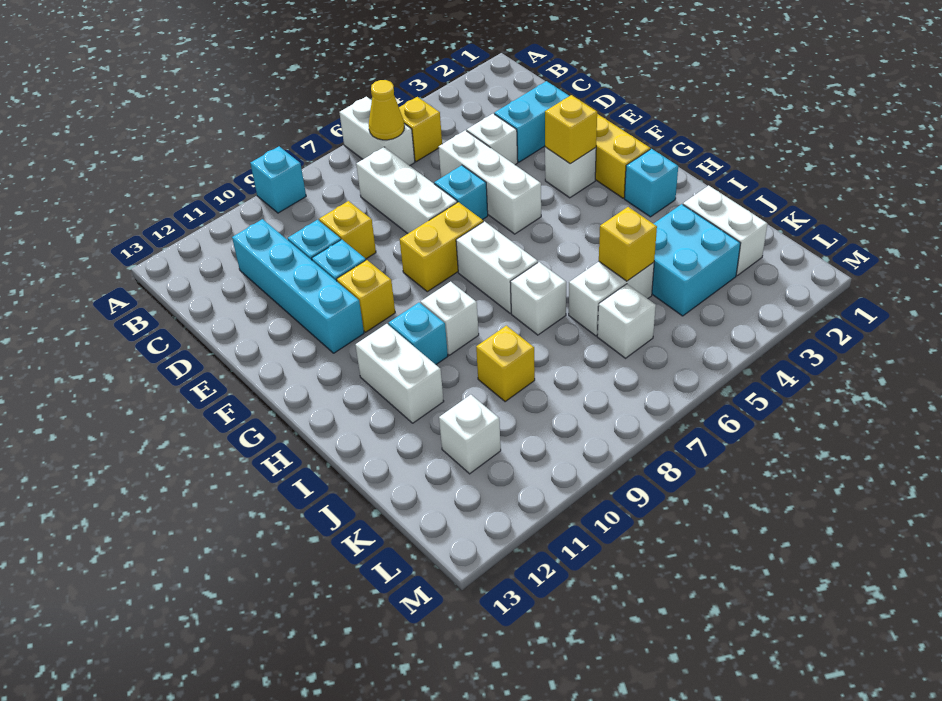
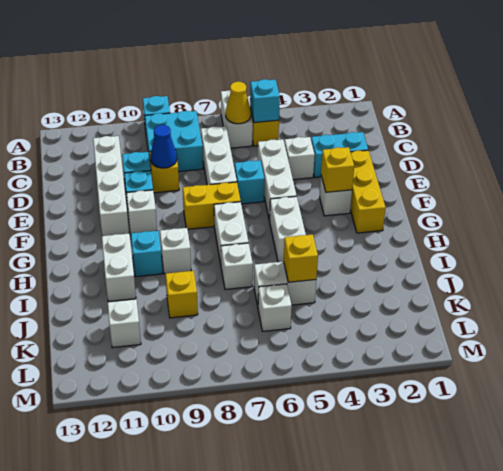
cyan 1x4 brick [232,219,364,353] -> white 1x4 brick [93,136,129,236]
none -> blue 1x1 cone [150,125,177,168]
yellow 1x1 brick [337,260,395,332] -> white 1x1 brick [126,190,157,235]
cyan 1x1 brick [624,149,678,217] -> cyan 1x1 brick moved to [250,79,280,123]
white 1x2 brick [683,185,767,275] -> white 1x2 brick moved to [270,196,306,262]
cyan 2x2 brick [652,204,741,316] -> cyan 2x2 brick moved to [145,111,203,172]

